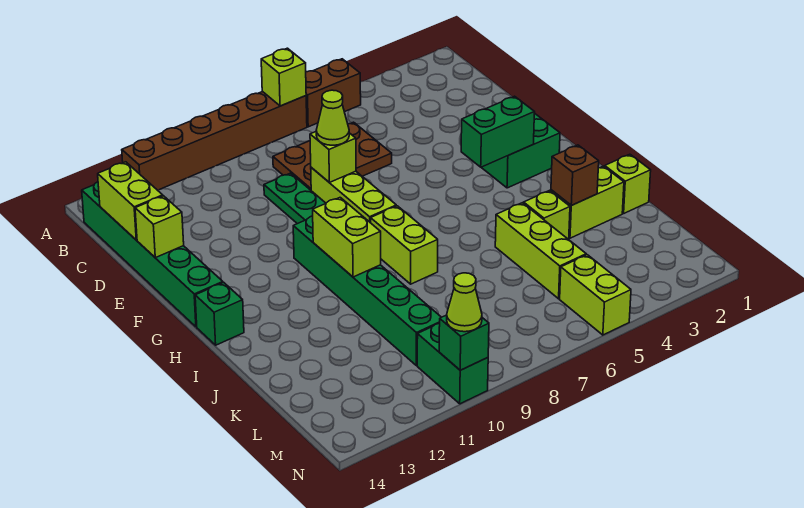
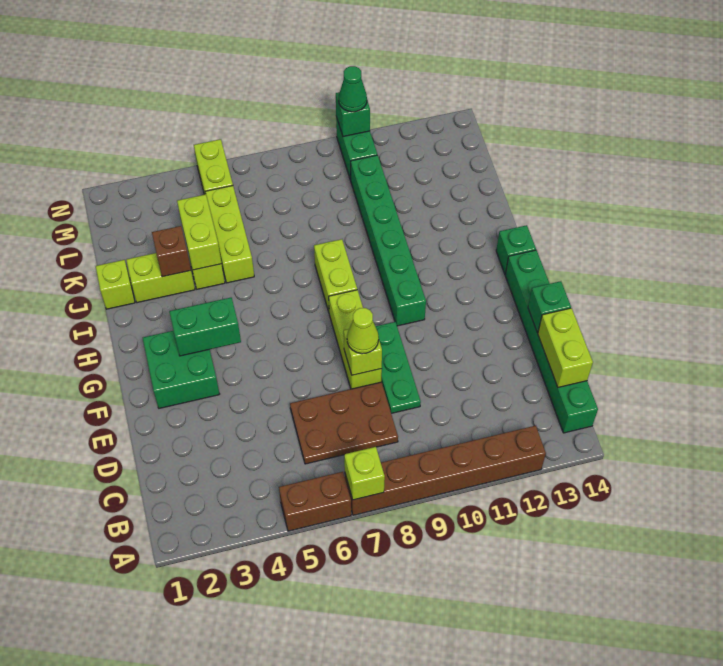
lime 1x1 brick [135,196,184,258] -> green 1x1 brick [528,281,571,333]
lime 1x2 brick [313,198,381,277] -> lime 1x2 brick moved to [177,194,222,270]
lime 1x1 cone [447,273,482,332] -> green 1x1 cone [339,66,367,112]

